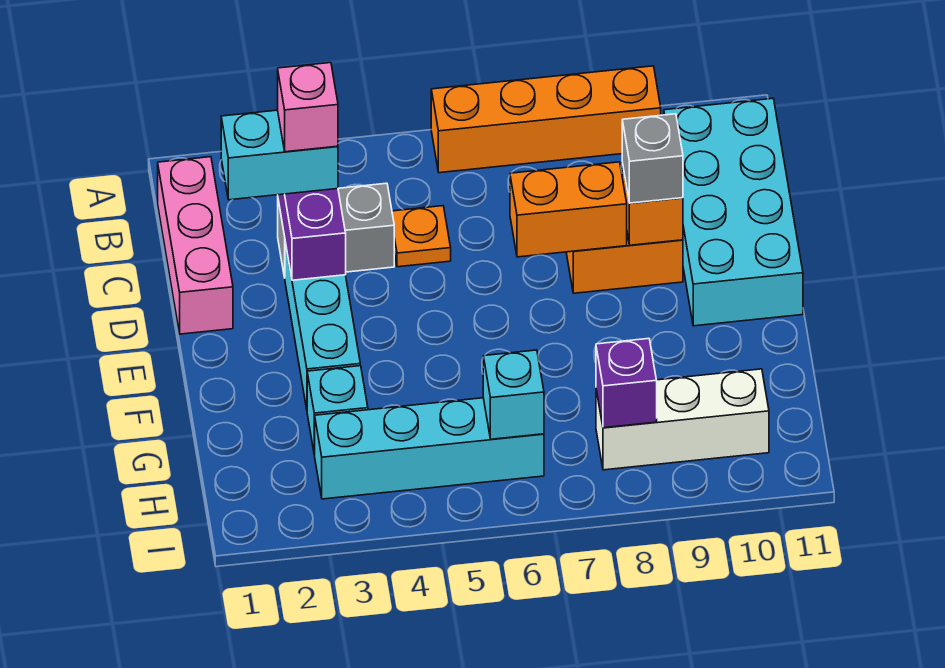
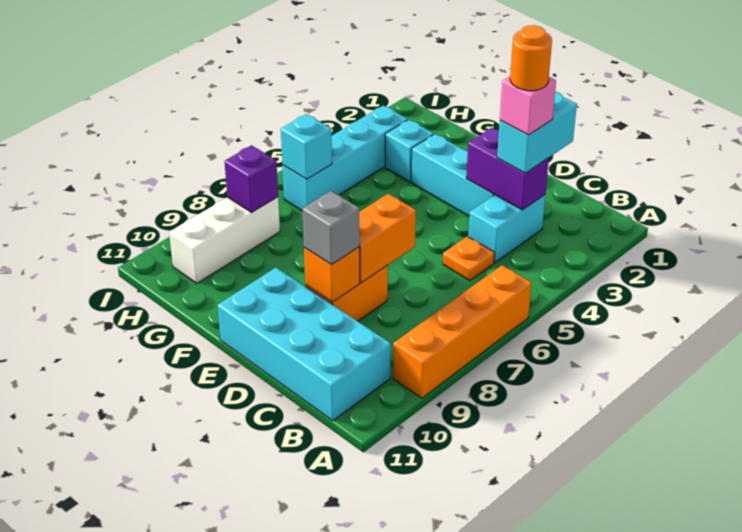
pink 1x3 brick [158,157,233,334] -> none
grey 1x2 brick [278,183,394,278] -> cyan 1x2 brick [468,195,545,263]
none -> orange 1x1 round brick [510,25,552,91]

